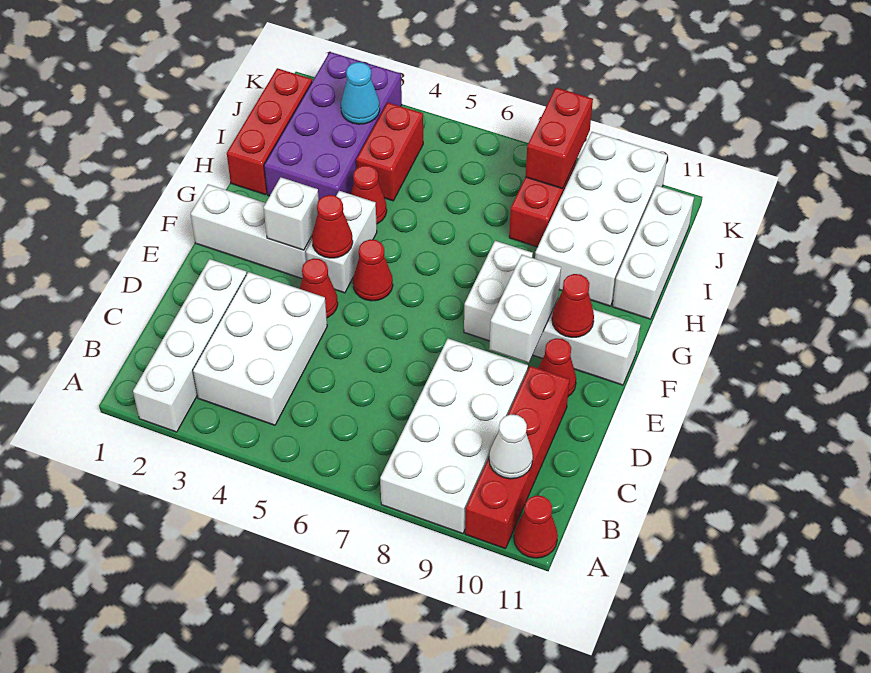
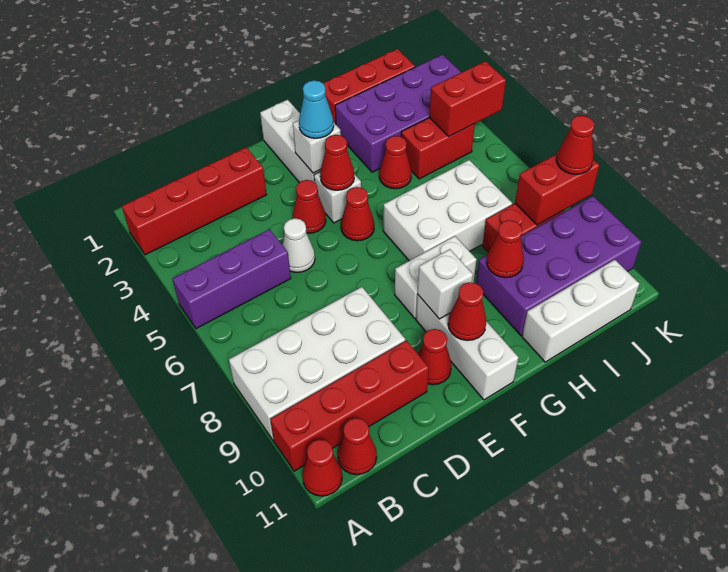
white 1x4 brick [133,259,247,432] -> red 1x4 brick [122,147,267,255]
none -> purple 1x3 brick [172,229,291,329]
white 2x3 brick [193,272,327,425] -> white 2x3 brick moved to [383,160,512,261]
white 1x1 cone [489,414,533,479] -> white 1x1 cone moved to [283,218,315,272]
none -> red 1x1 cone [337,418,377,475]
white 1x2 brick [489,255,561,363] -> white 1x1 brick [417,249,473,319]
white 1x2 brick [306,191,377,293] -> white 1x1 brick [314,172,361,223]
white 2x4 brick [535,132,667,306] -> purple 2x4 brick [476,196,642,335]
none -> red 1x1 cone [487,220,524,278]
cyan 1x1 cone [341,62,380,124] -> cyan 1x1 cone moved to [299,80,334,138]
none -> red 1x2 brick [429,61,506,136]
none -> red 1x1 cone [556,115,594,174]

